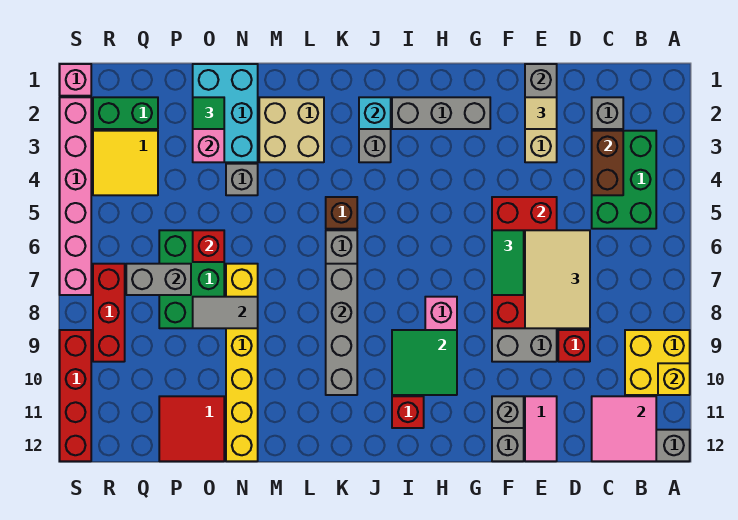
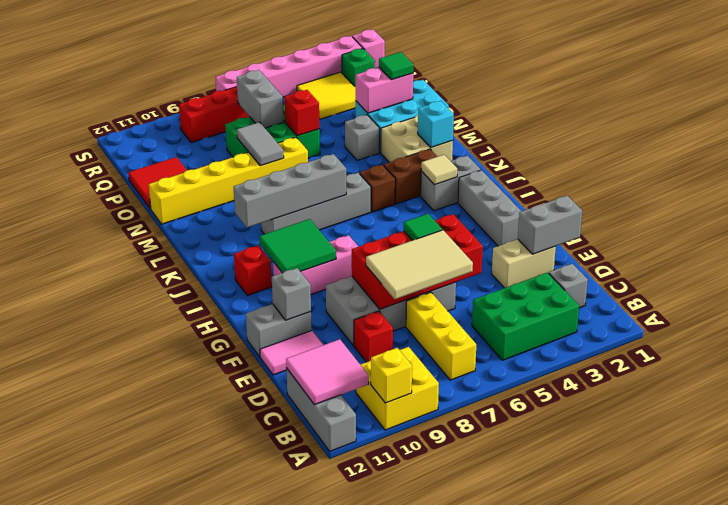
none -> yellow 1x3 brick [406,292,476,380]
brown 1x2 brick [592,131,623,195] -> brown 1x2 brick moved to [384,149,437,204]
tan 1x1 tile [525,97,557,129] -> tan 1x1 tile moved to [421,155,457,185]
green 1x2 tile [492,230,524,295] -> green 1x1 tile [404,214,442,240]
cyan 1x1 brick [359,97,391,129] -> cyan 1x1 brick moved to [418,101,454,147]
green 1x2 brick [93,97,158,129] -> green 1x1 brick [342,49,375,87]
red 1x4 brick [60,330,91,461] -> none

